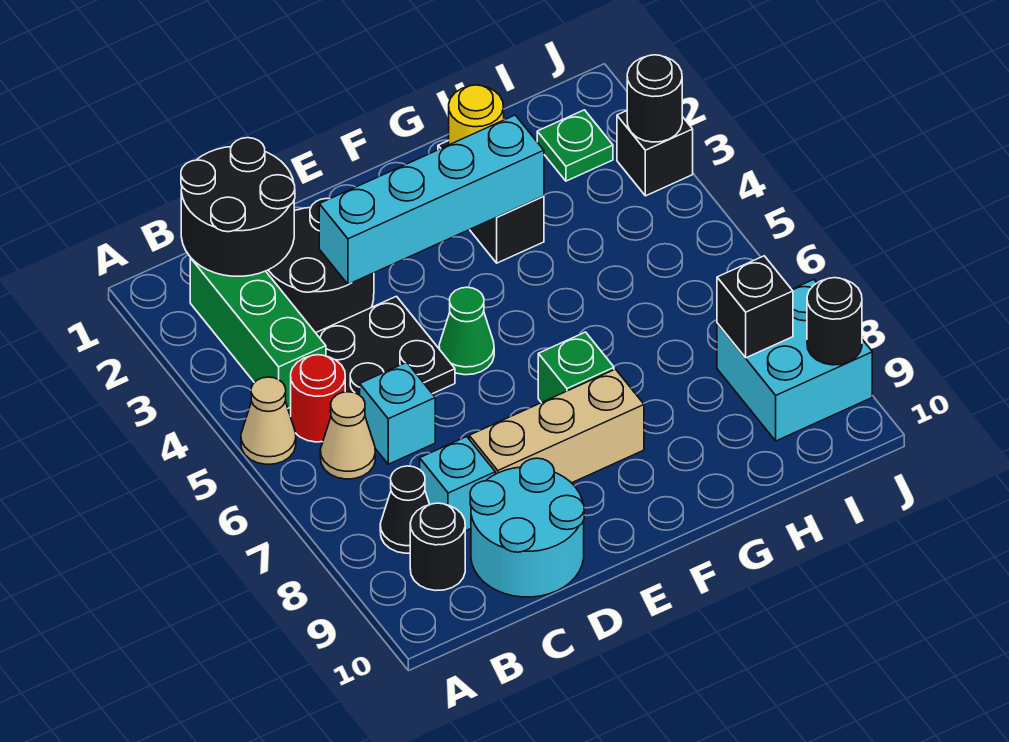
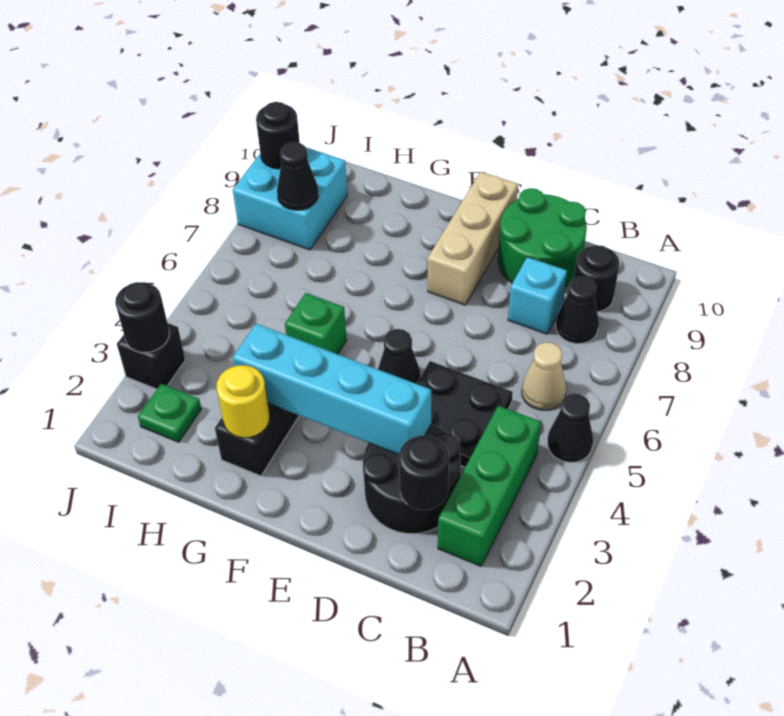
tan 1x1 cone [241,377,296,464] -> black 1x1 cone [547,394,593,463]
black 2x2 round brick [181,138,295,276] -> black 1x1 round brick [399,436,449,510]
red 1x1 round brick [291,355,345,442] -> none
cyan 1x1 brick [360,362,435,464] -> none
cyan 2x2 round brick [470,458,584,597] -> green 2x2 round brick [498,188,587,287]
tan 1x3 brick [469,369,644,483] -> tan 1x3 brick turned to [428,172,518,305]
green 1x1 cone [439,287,494,375] -> black 1x1 cone [378,329,420,384]
green 1x1 brick [538,332,614,403] -> green 1x1 brick moved to [285,293,347,354]
black 1x1 brick [717,256,793,358] -> black 1x1 cone [277,142,318,210]

